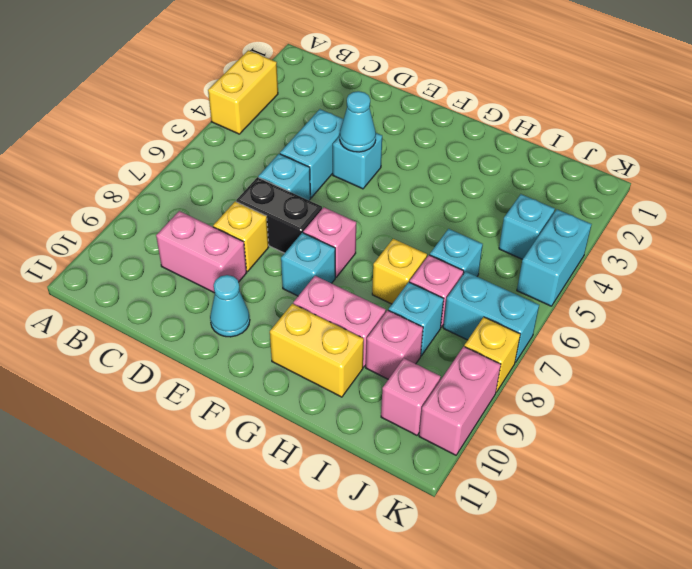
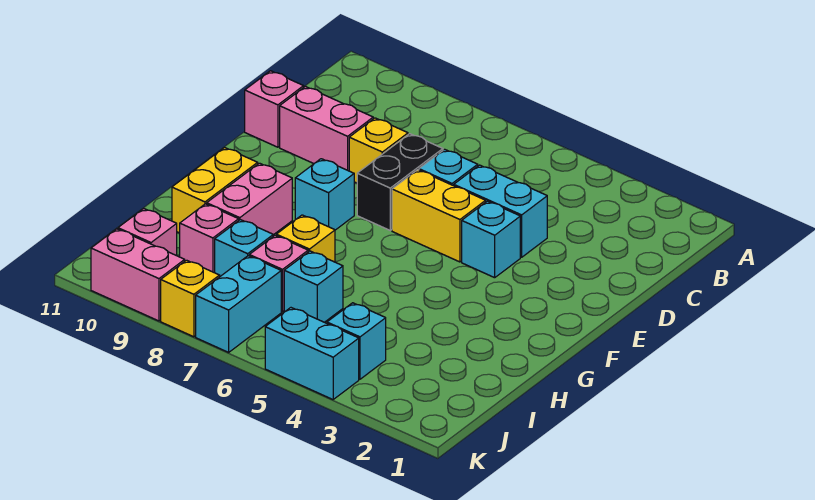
yellow 1x2 brick [208,50,278,134] -> yellow 1x2 brick moved to [392,170,486,262]
pink 1x2 brick [156,211,247,293] -> pink 1x2 brick turned to [280,86,373,171]
cyan 1x1 cone [340,91,376,152] -> none
cyan 1x1 cone [210,275,250,337] -> none
pink 1x1 brick [303,207,356,277] -> pink 1x1 brick moved to [245,71,304,147]

